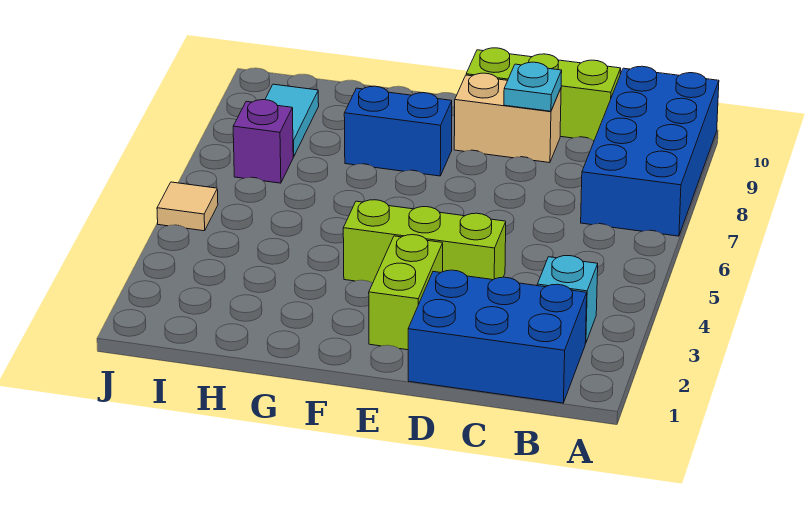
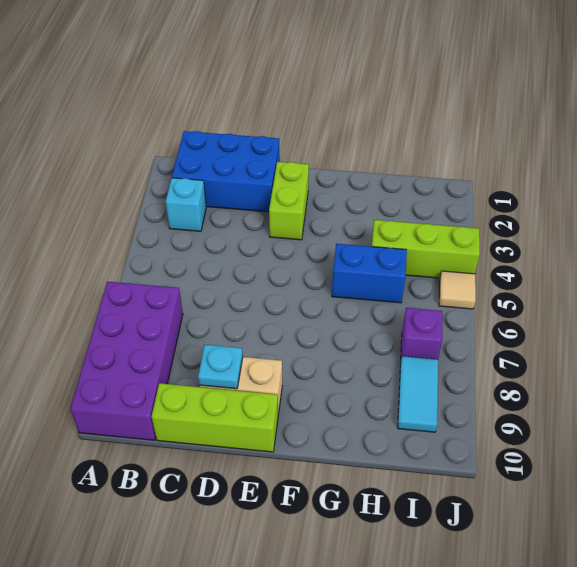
blue 2x4 brick [581,66,719,236] -> purple 2x4 brick [70,282,183,440]
lime 1x3 brick [343,200,506,283] -> lime 1x3 brick moved to [371,220,480,278]
blue 1x2 brick [344,86,452,176] -> blue 1x2 brick moved to [332,244,407,303]

